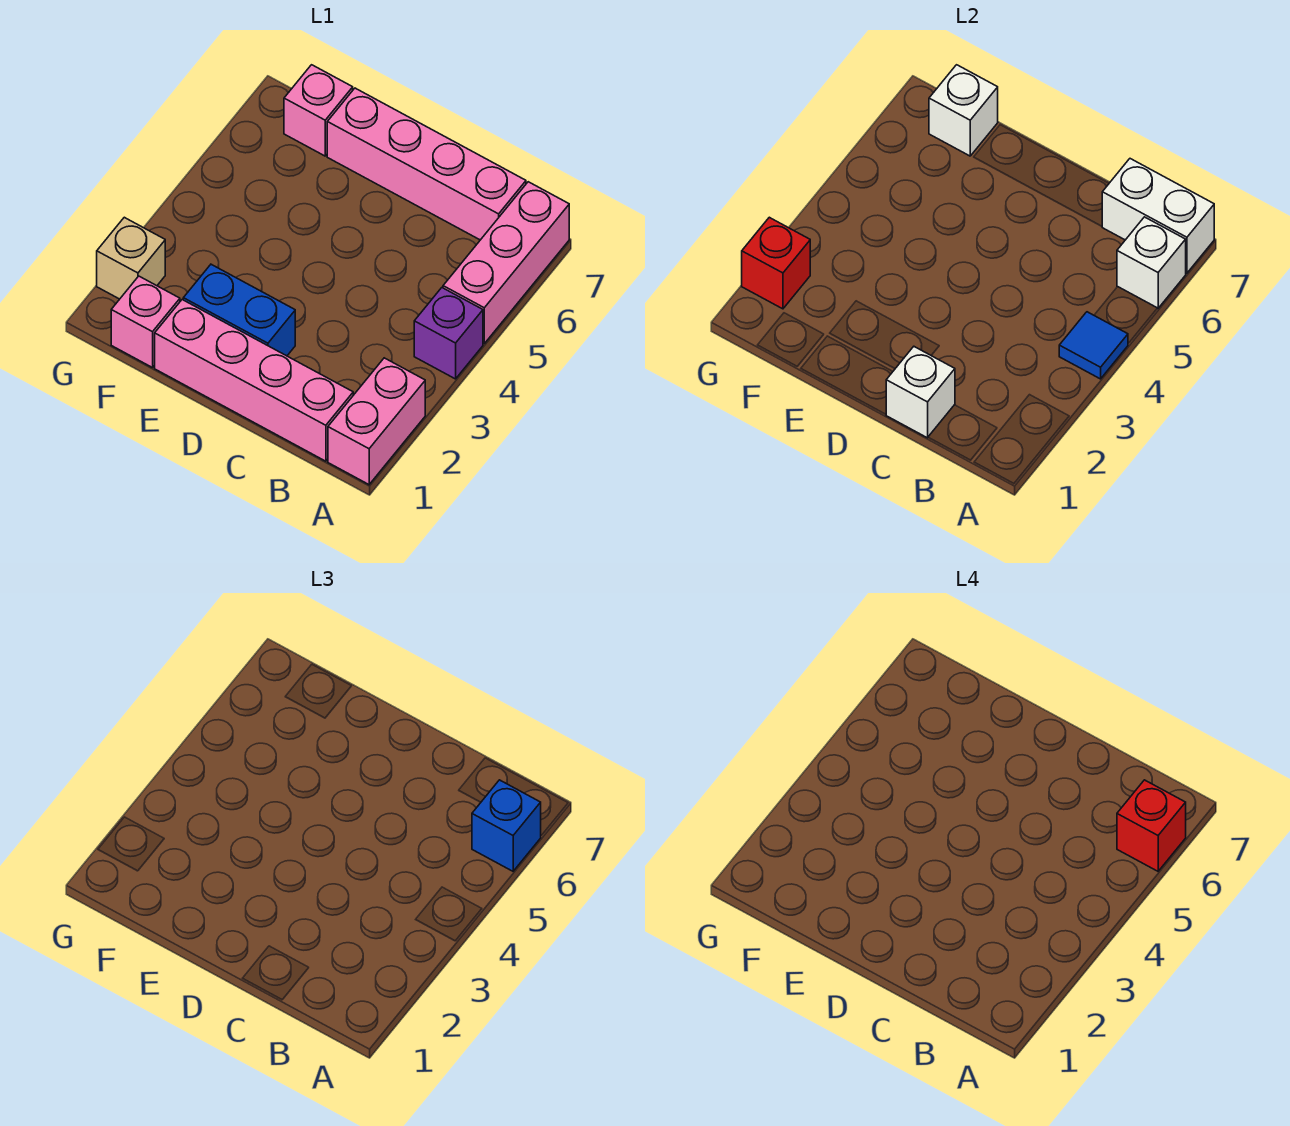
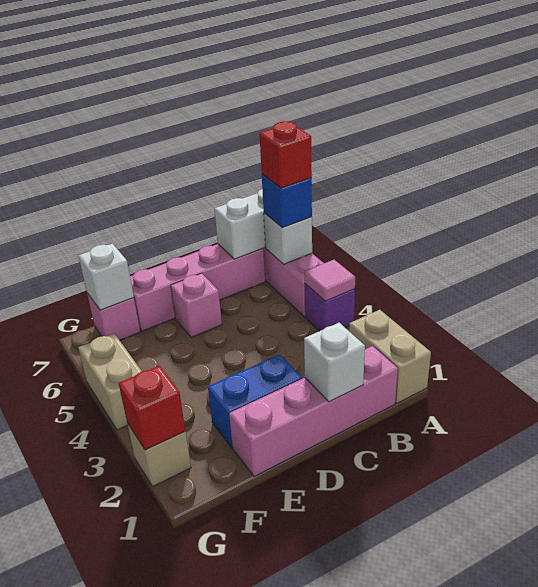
pink 1x2 brick [328,358,425,484] -> tan 1x2 brick [349,310,431,403]
blue 1x1 tile [1059,312,1128,379] -> pink 1x1 tile [305,260,355,301]
pink 1x1 brick [111,276,180,368] -> pink 1x1 brick moved to [171,273,222,338]
none -> tan 1x2 brick [78,333,141,430]

